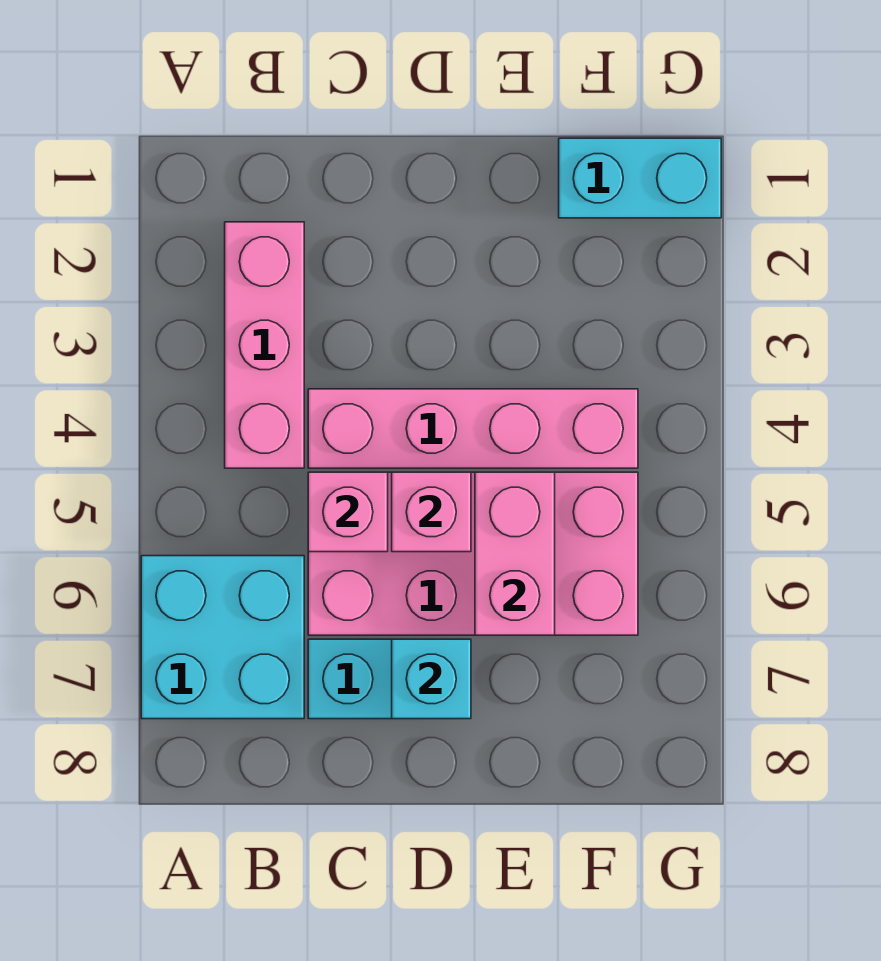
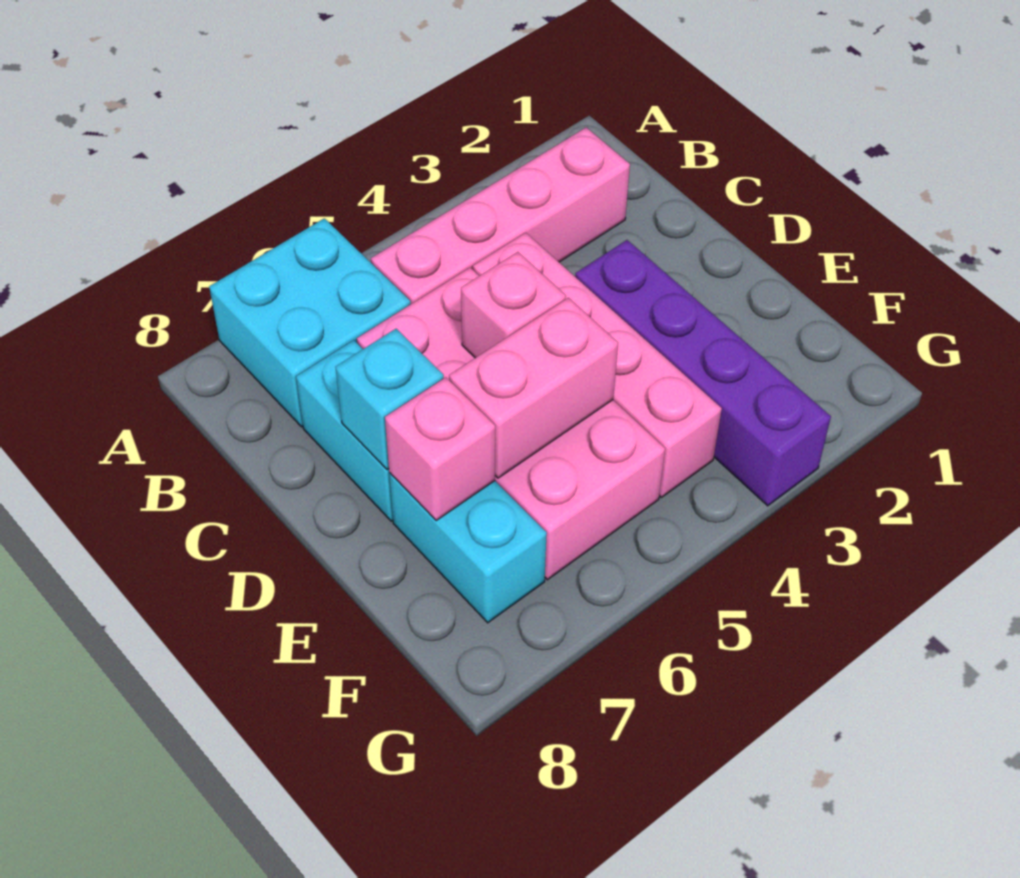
pink 1x3 brick [225,222,304,468] -> pink 1x4 brick [371,127,630,304]
pink 1x1 brick [308,472,388,552] -> pink 1x1 brick moved to [385,377,495,520]
none -> purple 1x4 brick [575,240,831,506]
cyan 1x2 brick [559,138,721,218] -> cyan 1x2 brick moved to [389,473,547,623]

